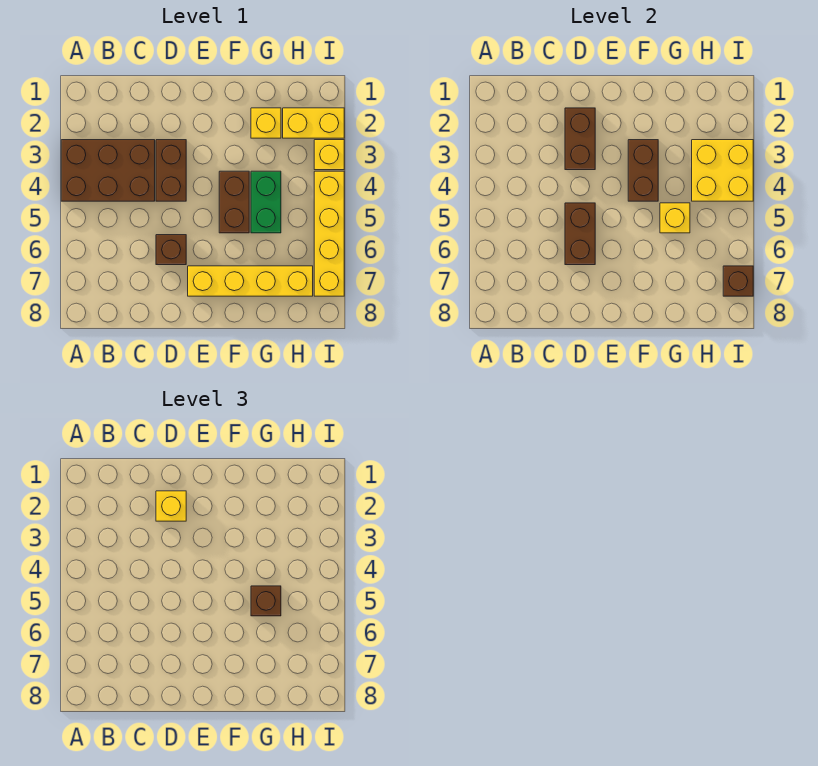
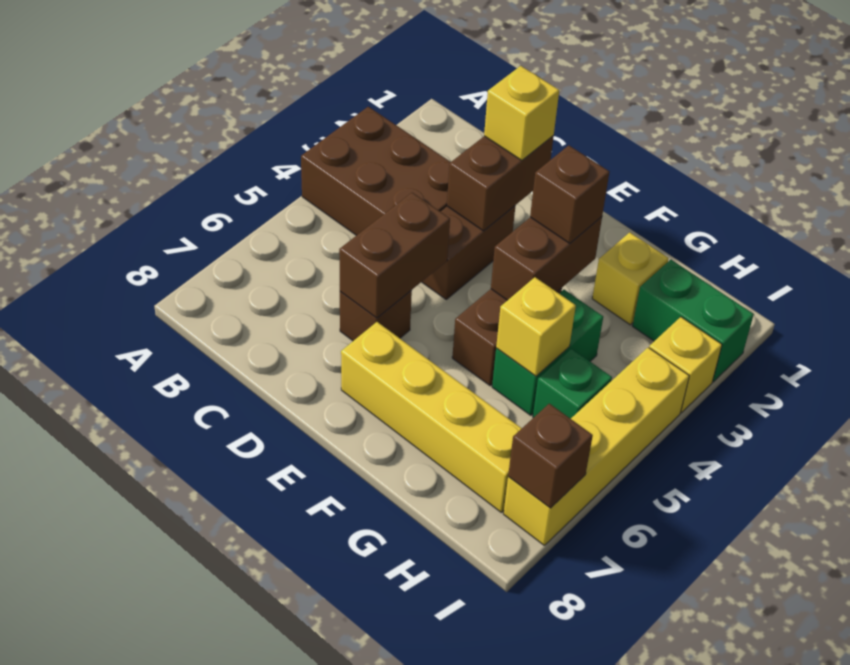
brown 1x1 brick [251,586,281,616] -> brown 1x1 brick moved to [530,145,609,244]
yellow 1x2 brick [283,108,344,138] -> green 1x2 brick [633,260,754,382]
yellow 2x2 brick [692,140,753,201] -> none
none -> green 1x1 brick [533,349,612,419]

